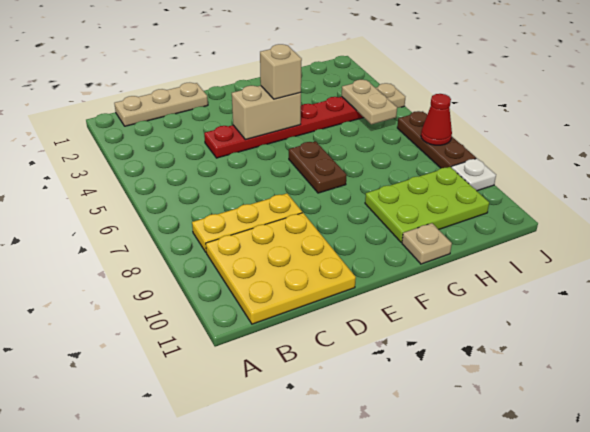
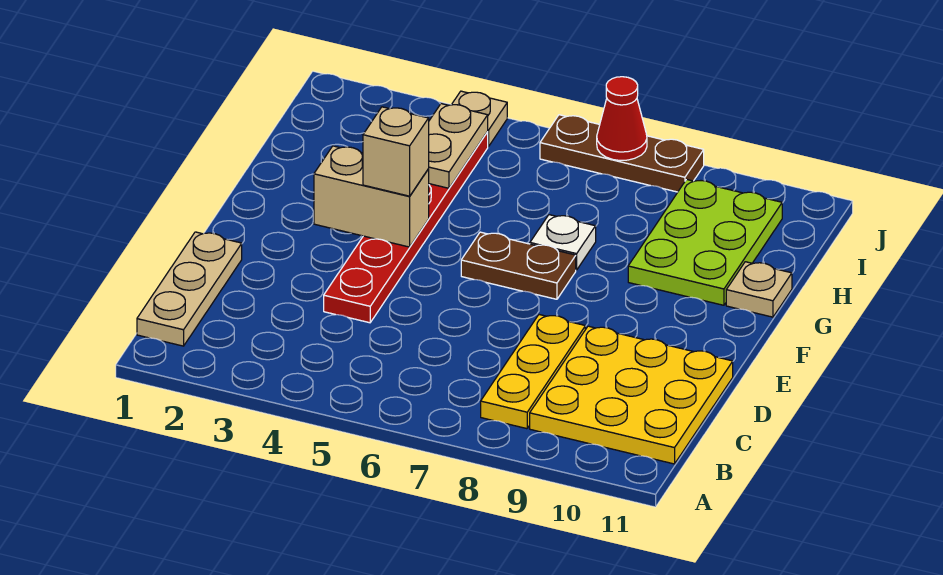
tan 1x2 brick [232,86,301,140] -> tan 1x2 brick turned to [314,146,429,247]
tan 1x2 plate [342,80,397,124] -> tan 1x2 plate turned to [428,104,488,188]
white 1x1 plate [451,158,496,191] -> white 1x1 plate moved to [530,215,596,270]

